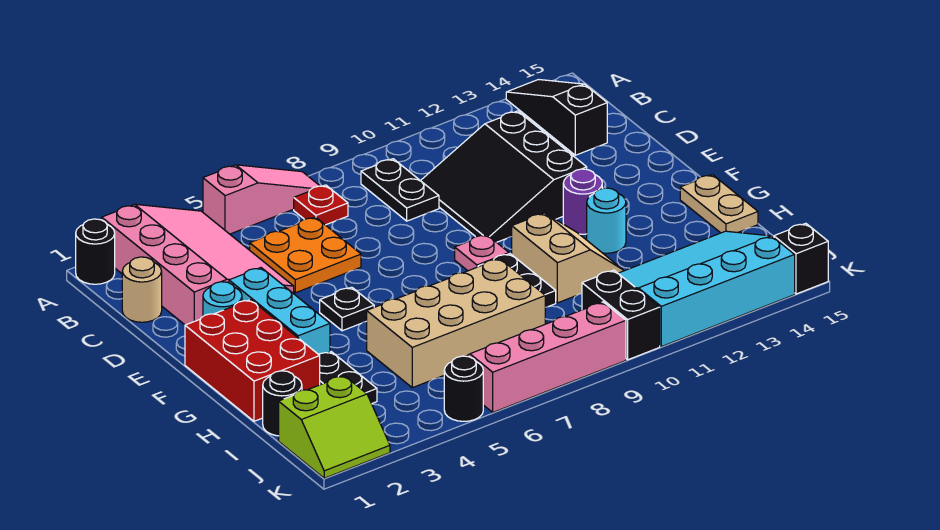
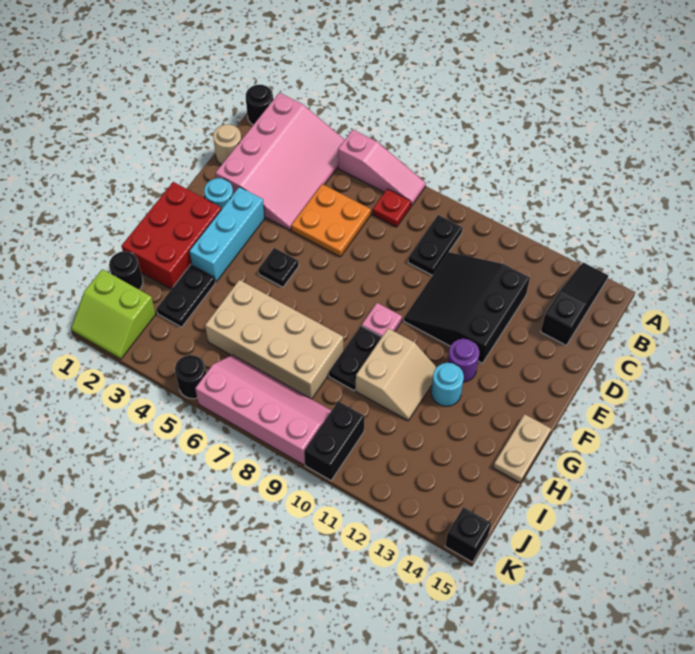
cyan 3x4 slope [618,231,795,347] -> none

